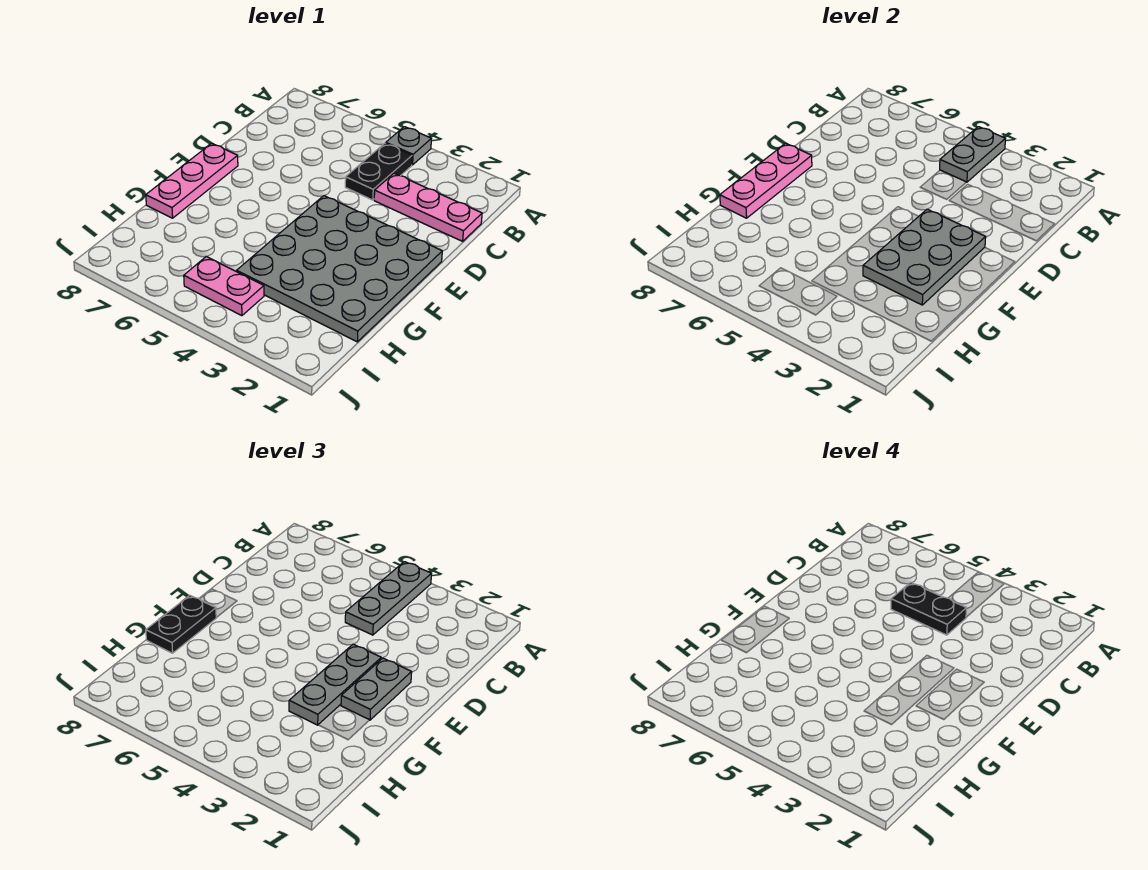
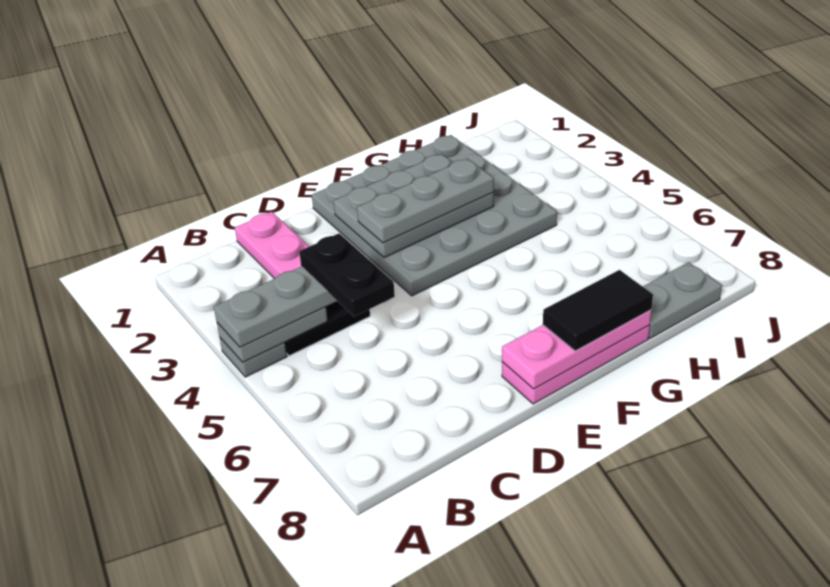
grey 1x2 plate [341,658,412,720] -> grey 1x2 plate moved to [643,262,722,338]
black 1x2 plate [146,596,216,653] -> black 1x2 tile [543,270,653,351]
pink 1x2 plate [184,256,264,316] -> none

